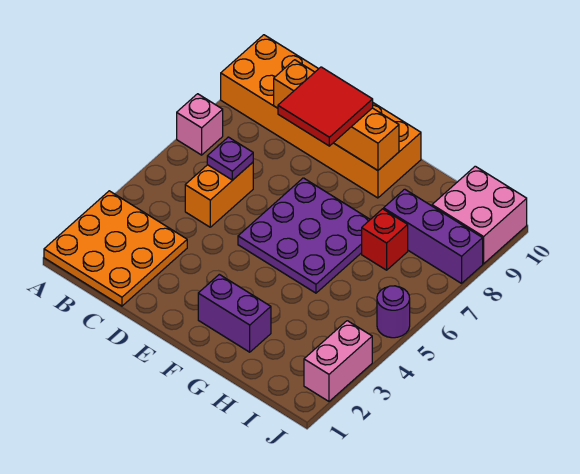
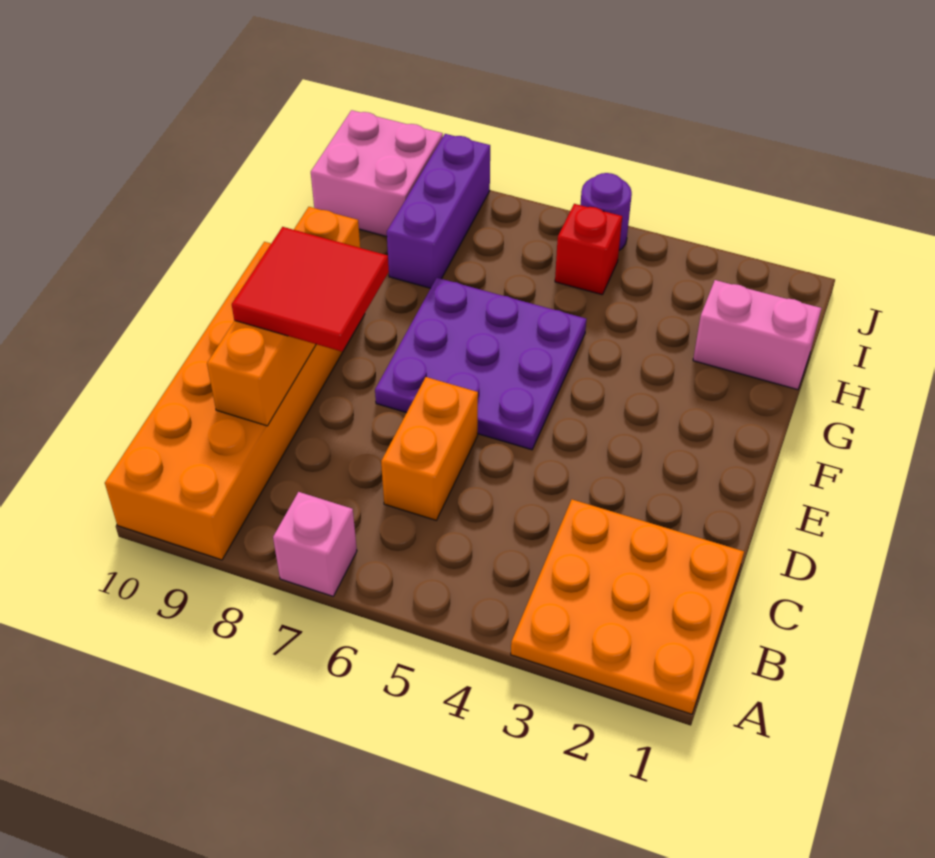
orange 1x2 brick [185,162,253,227] -> orange 1x2 brick turned to [381,377,478,520]
purple 1x1 plate [207,137,253,180] -> none
purple 1x2 brick [198,274,271,352] -> none
red 1x1 brick [362,209,408,270] -> red 1x1 brick moved to [555,204,622,295]
pink 1x2 brick [304,321,372,401] -> pink 1x2 brick moved to [693,280,821,390]

